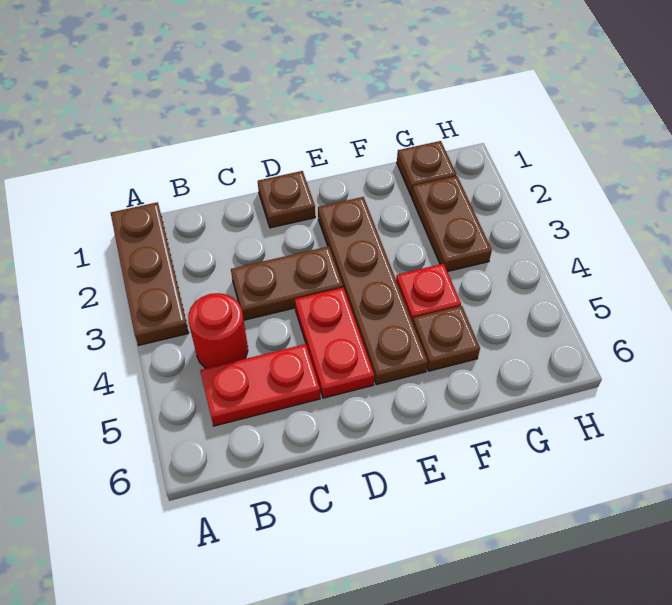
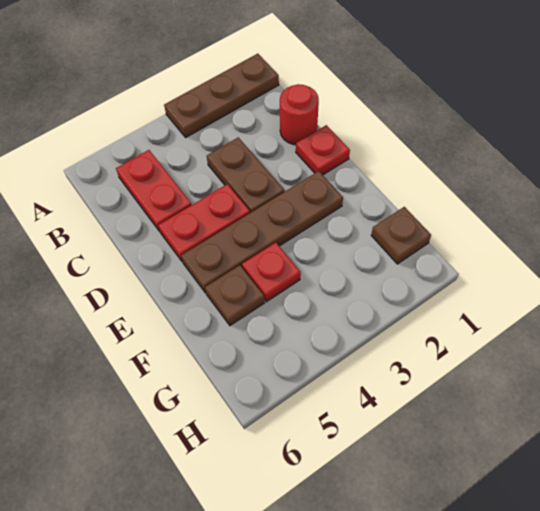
red 1x1 round brick [188,293,248,368] -> red 1x1 round brick moved to [280,84,319,145]
brown 1x1 plate [258,171,315,228] -> red 1x1 plate [296,125,350,175]
brown 1x2 plate [412,176,492,272] -> none

